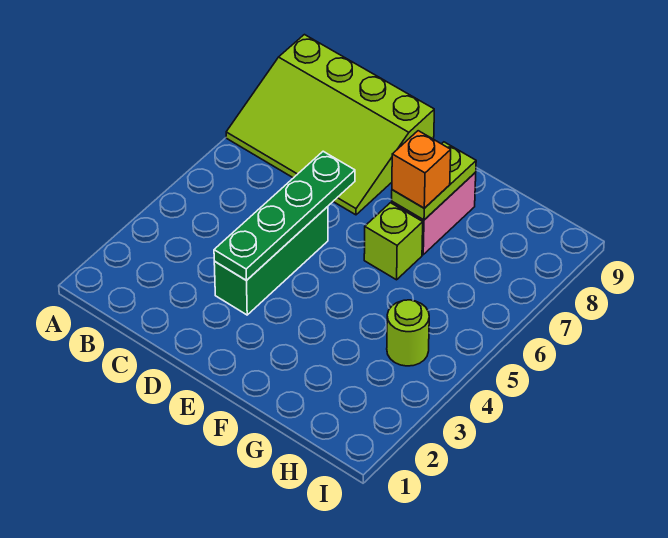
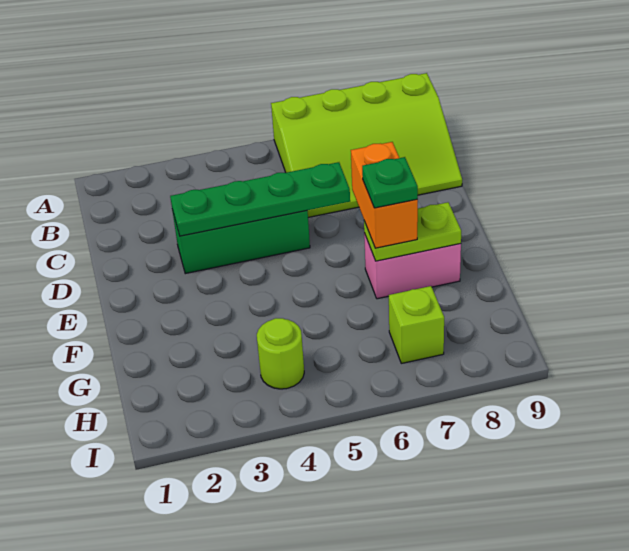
lime 3x4 slope [226,35,434,215] -> lime 3x4 slope turned to [271,73,462,218]
lime 1x1 brick [364,203,423,280] -> lime 1x1 brick moved to [389,286,444,363]
orange 1x1 brick [392,131,451,208] -> orange 1x2 brick [351,142,418,248]
none -> green 1x1 plate [362,157,418,208]

